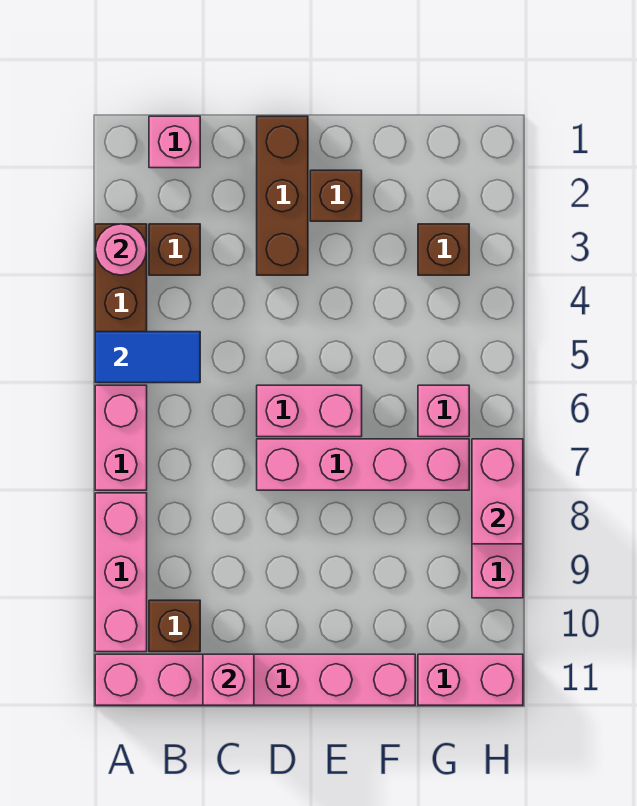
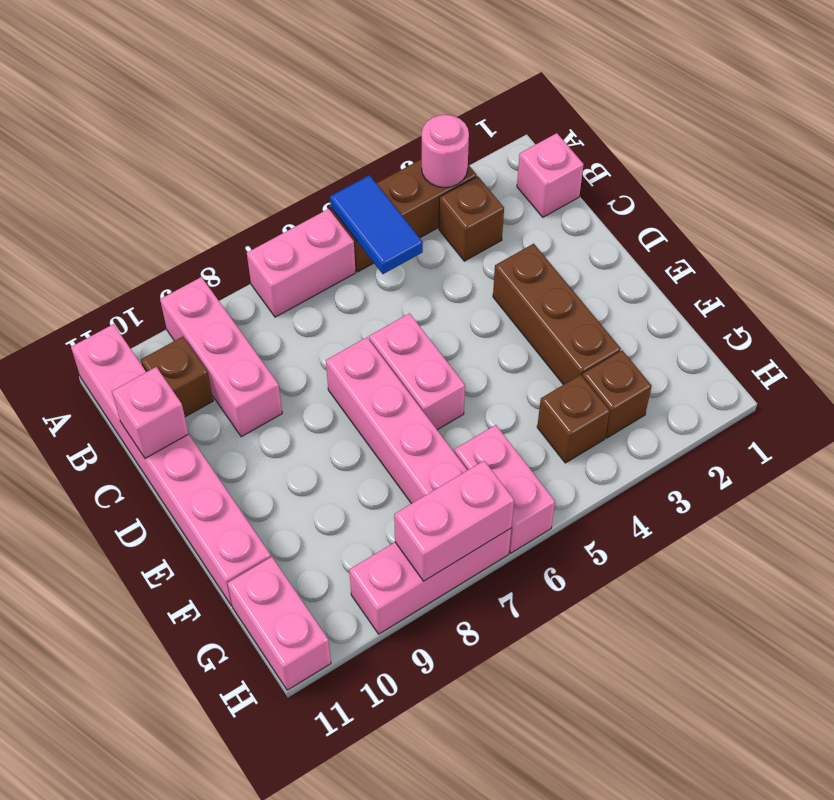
pink 1x3 brick [95,493,147,652] -> pink 1x3 brick turned to [160,277,282,437]
brown 1x3 brick [257,116,308,275] -> brown 1x3 brick turned to [493,244,621,385]
brown 1x1 brick [310,170,362,221] -> brown 1x1 brick moved to [537,375,610,463]
pink 1x1 brick [418,385,469,437] -> pink 1x2 brick [454,425,555,553]

